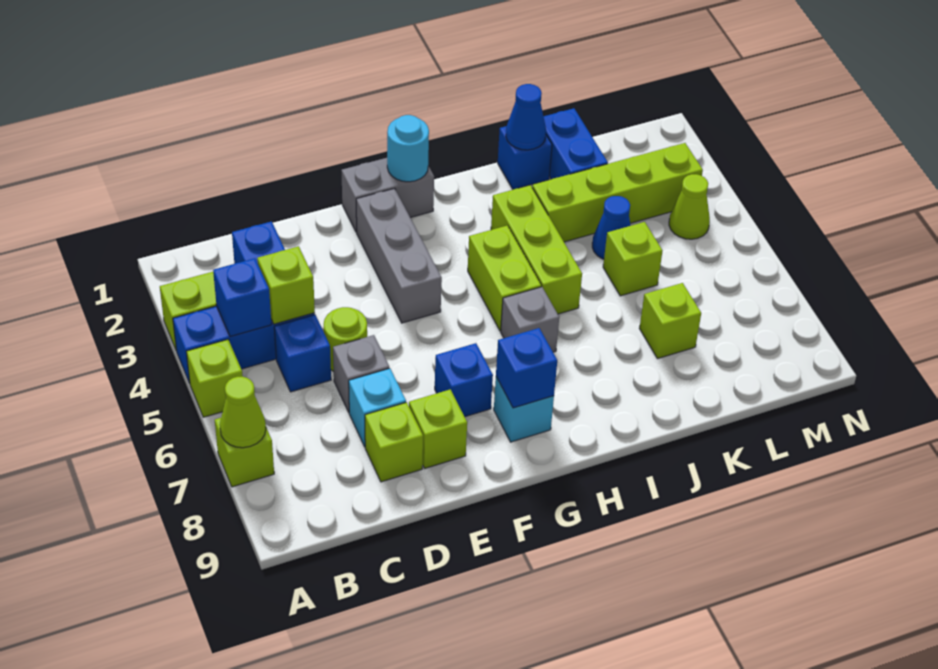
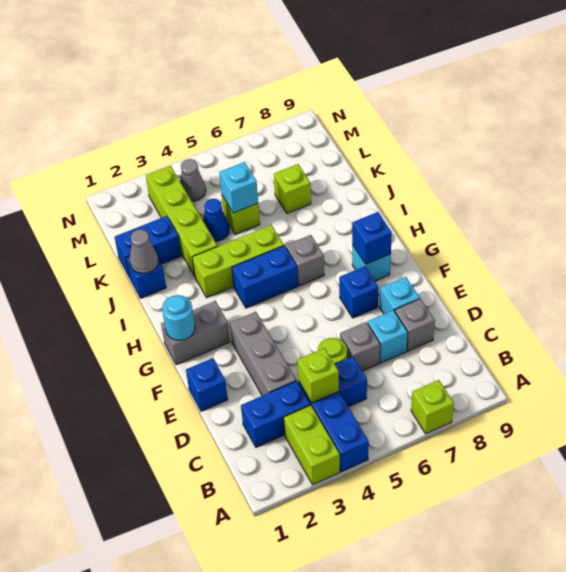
lime 1x1 brick [186,340,243,417] -> none
lime 1x1 cone [220,377,266,448] -> none
blue 1x1 brick [213,258,271,337] -> blue 1x1 brick moved to [186,358,228,411]
lime 1x1 brick [365,402,423,482] -> grey 1x1 brick [395,299,435,351]
lime 1x1 brick [409,389,467,468] -> cyan 1x1 brick [380,277,420,314]
grey 1x2 brick [341,158,434,232] -> grey 1x2 brick turned to [161,301,230,365]
grey 1x3 brick [356,188,442,323] -> grey 1x3 brick turned to [230,312,296,396]
lime 1x2 brick [468,225,541,331] -> blue 1x2 brick [232,246,298,308]
blue 1x1 cone [506,84,546,150] -> grey 1x1 cone [129,230,158,274]
none -> cyan 1x1 brick [219,162,258,213]
lime 1x1 cone [669,174,710,239] -> grey 1x1 cone [180,159,206,201]

